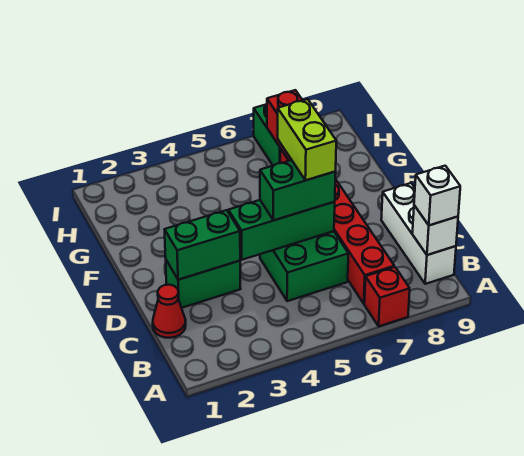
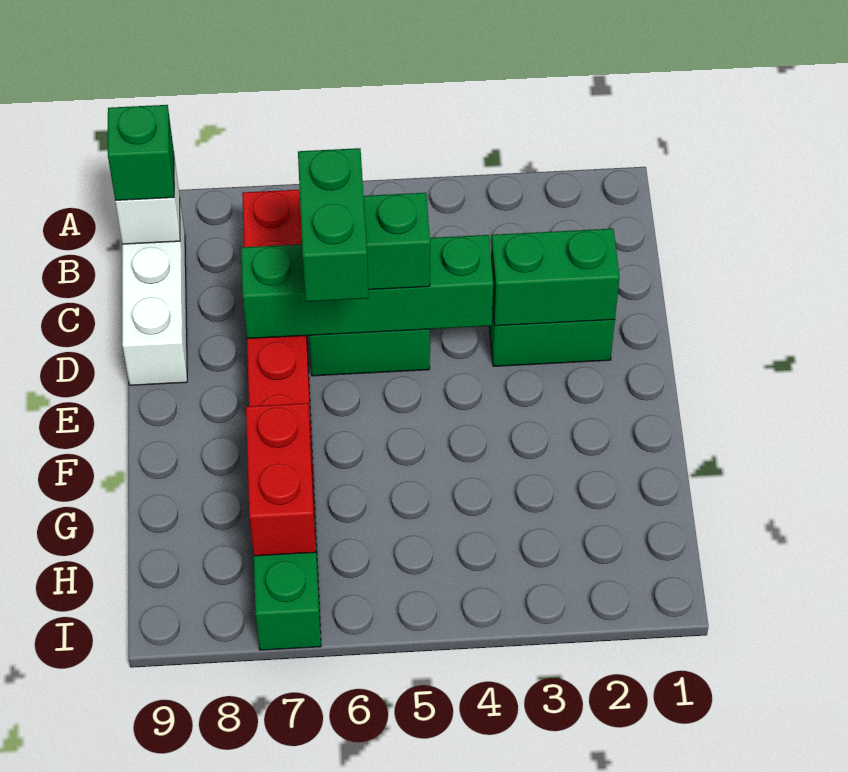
red 1x1 brick [364,267,410,326] -> none
white 1x1 brick [414,166,460,225] -> green 1x1 brick [108,105,174,200]
red 1x1 cone [153,285,186,338] -> none
green 1x3 brick [228,200,335,260] -> green 1x4 brick [241,235,493,339]
lime 1x2 brick [278,99,336,180] -> green 1x2 brick [298,148,368,302]

